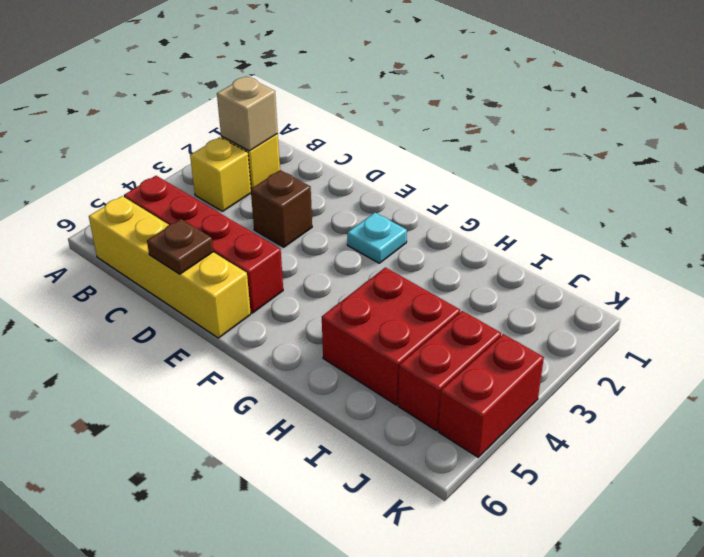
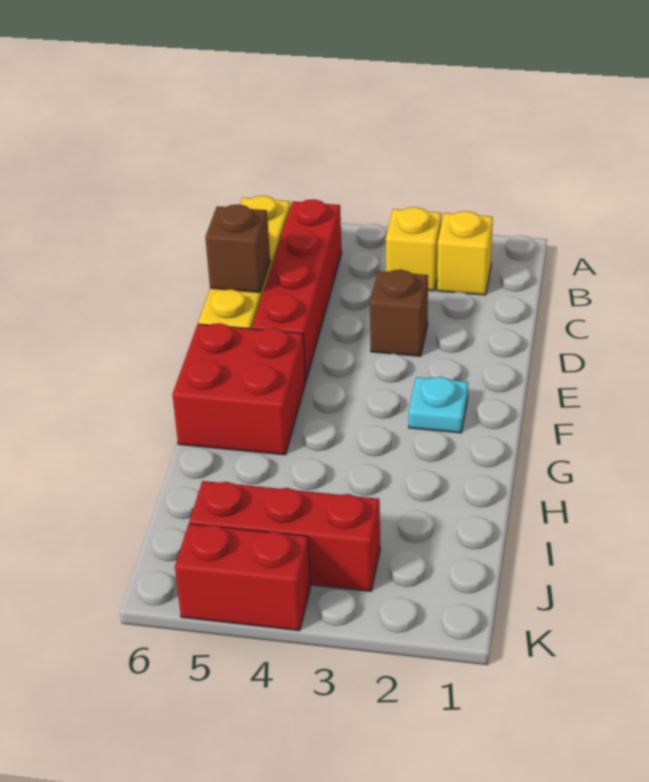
tan 1x1 brick [217,77,278,151] -> none
brown 1x1 plate [147,219,213,274] -> brown 1x1 brick [205,204,270,292]
red 2x2 brick [322,267,460,405] -> red 2x2 brick moved to [172,323,306,455]
red 1x2 brick [398,311,501,431] -> red 1x3 brick [189,481,380,591]

